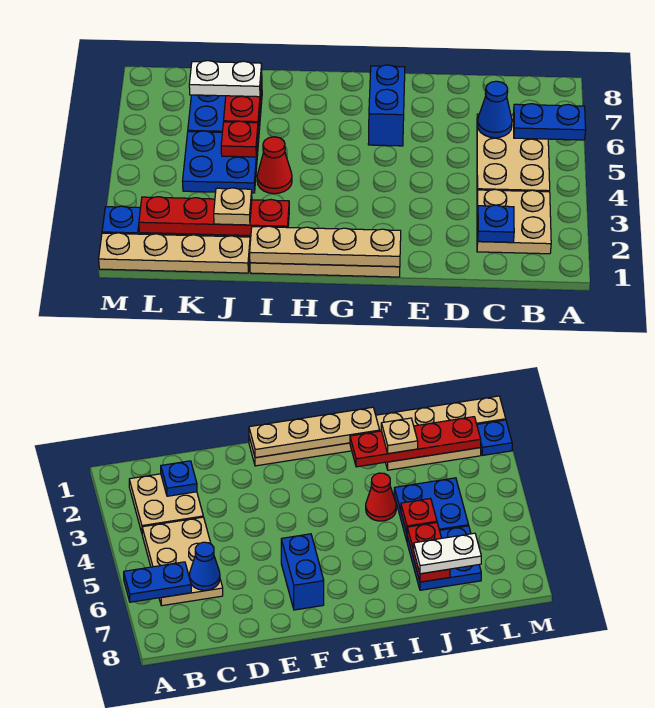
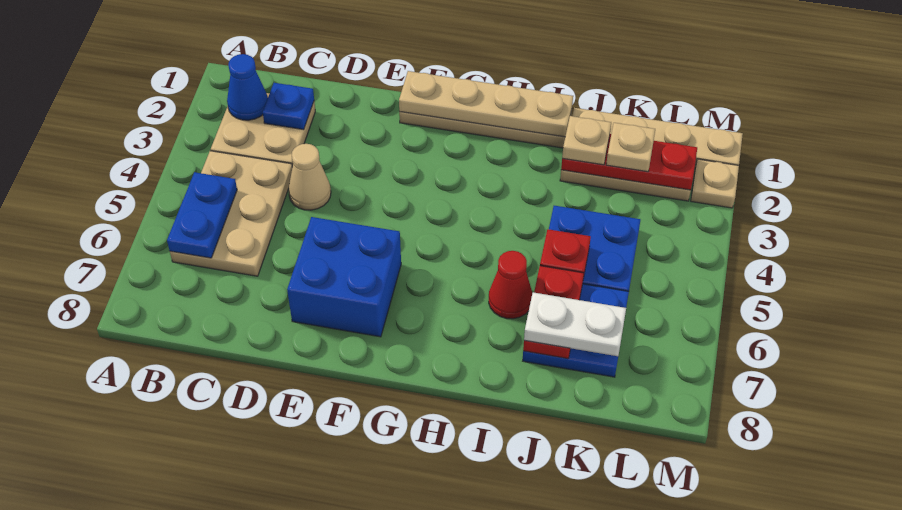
blue 1x2 plate [513,104,586,140] -> blue 1x2 plate turned to [167,172,237,258]
blue 1x1 cone [477,81,512,138] -> blue 1x1 cone moved to [227,54,268,120]
none -> tan 1x1 cone [288,144,331,210]
blue 1x2 brick [368,65,405,146] -> blue 2x2 brick [287,217,401,337]
red 1x4 plate [139,197,289,236] -> red 1x3 plate [561,134,697,190]
red 1x1 cone [257,137,292,194] -> red 1x1 cone moved to [489,251,532,319]
none -> tan 1x1 plate [606,123,655,172]
blue 1x1 plate [102,206,140,234] -> tan 1x1 plate [691,159,739,208]

